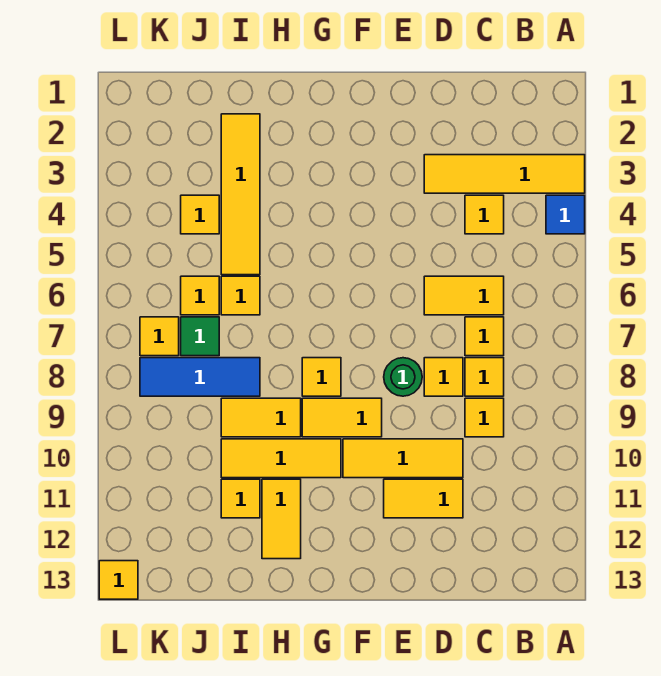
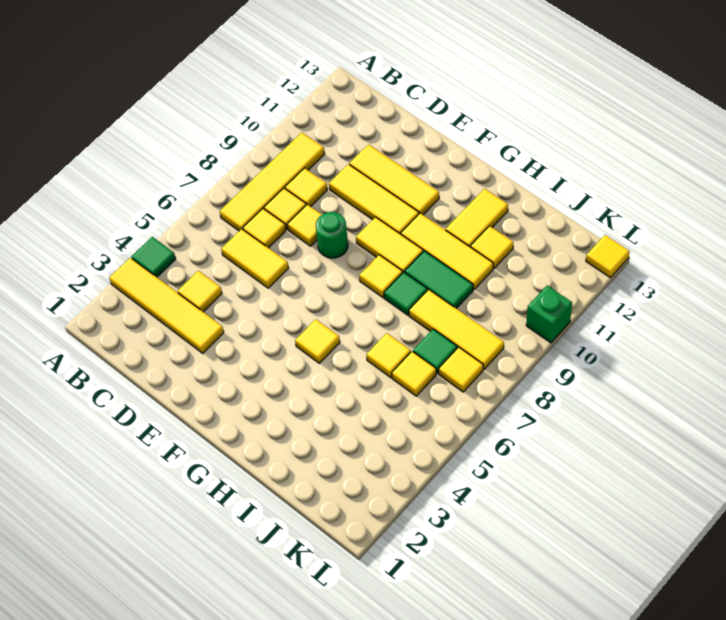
blue 1x1 tile [546,195,585,234] -> green 1x1 tile [132,237,176,277]
yellow 1x2 tile [384,479,463,518] -> yellow 1x3 tile [349,144,439,215]
none -> green 1x1 tile [384,272,428,315]
yellow 1x2 tile [221,398,301,437] -> green 1x2 tile [405,251,473,308]
yellow 1x4 tile [221,114,260,275] -> yellow 1x4 tile moved to [220,133,325,231]
blue 1x3 tile [140,358,260,396] -> yellow 1x3 tile [409,289,504,369]
yellow 1x1 tile [181,195,219,234] -> yellow 1x1 tile moved to [295,319,340,363]
none -> green 1x1 brick [526,285,572,343]

